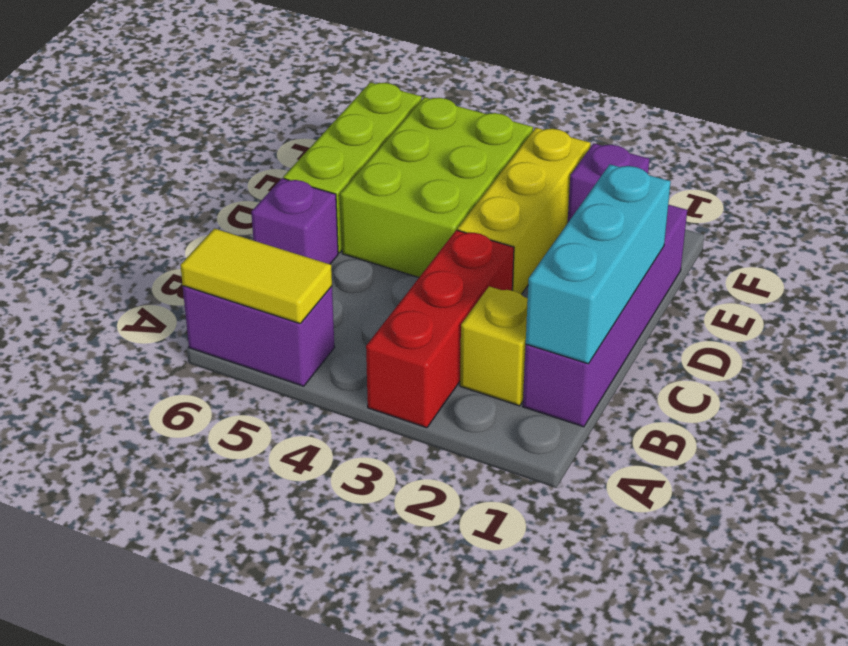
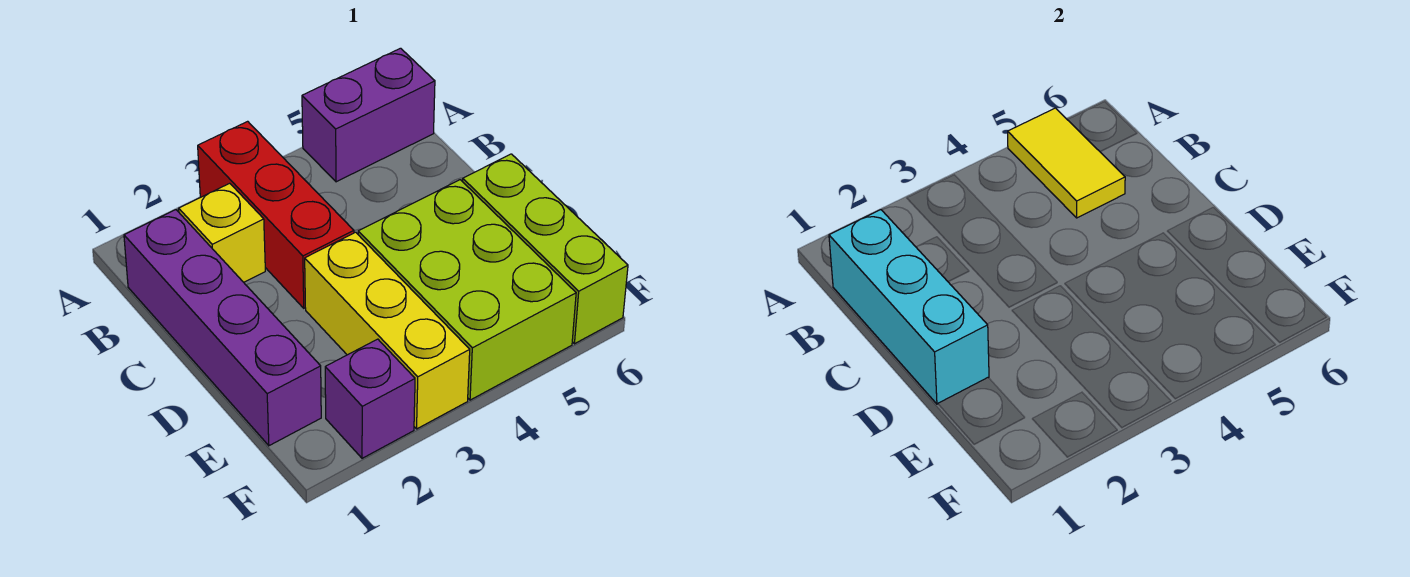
yellow 1x2 tile [180,228,332,323] -> yellow 1x2 tile turned to [1008,108,1125,218]
purple 1x1 brick [251,178,338,264] -> none

